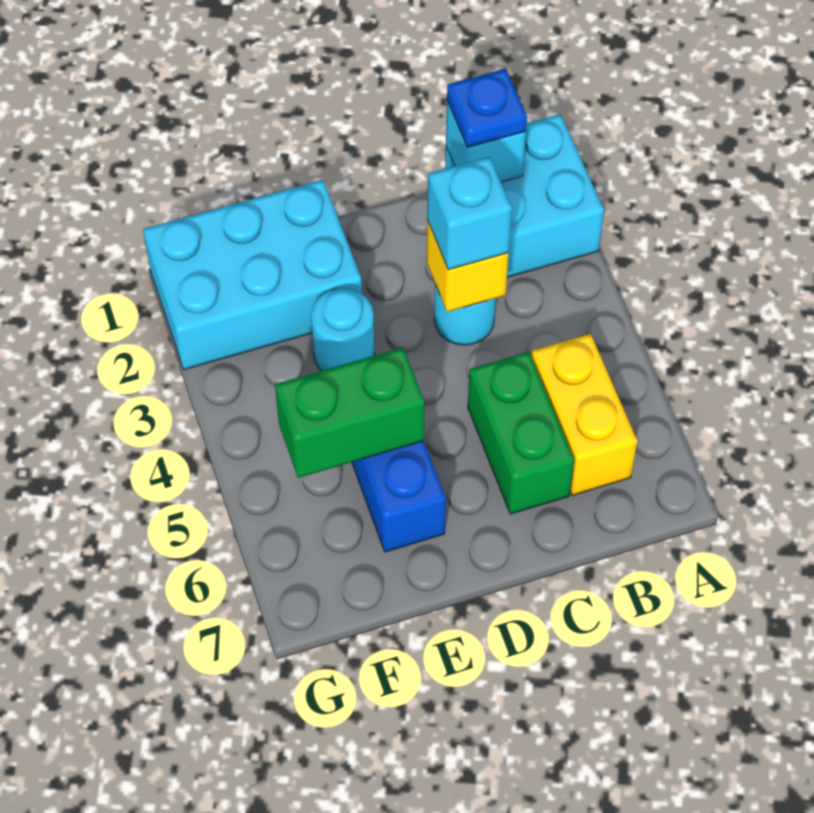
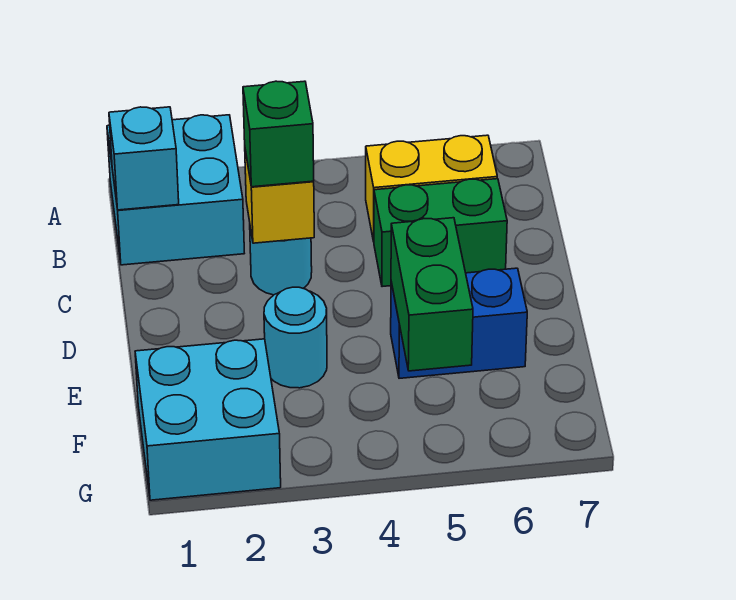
blue 1x1 plate [447,69,527,147] -> none
cyan 1x1 brick [427,157,512,270] -> green 1x1 brick [243,81,314,187]
cyan 2x3 brick [143,180,362,370] -> cyan 2x2 brick [135,339,281,500]

